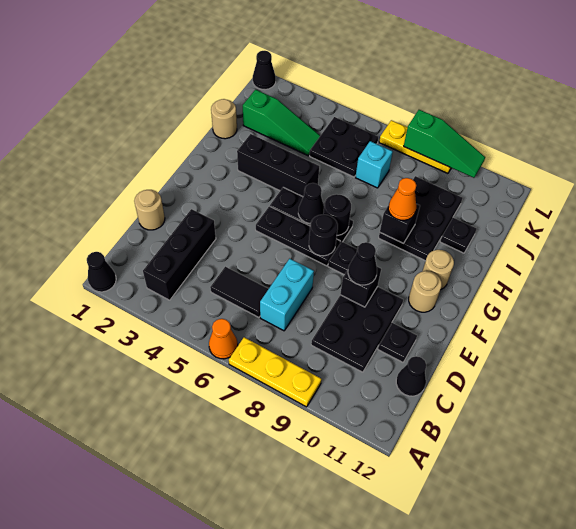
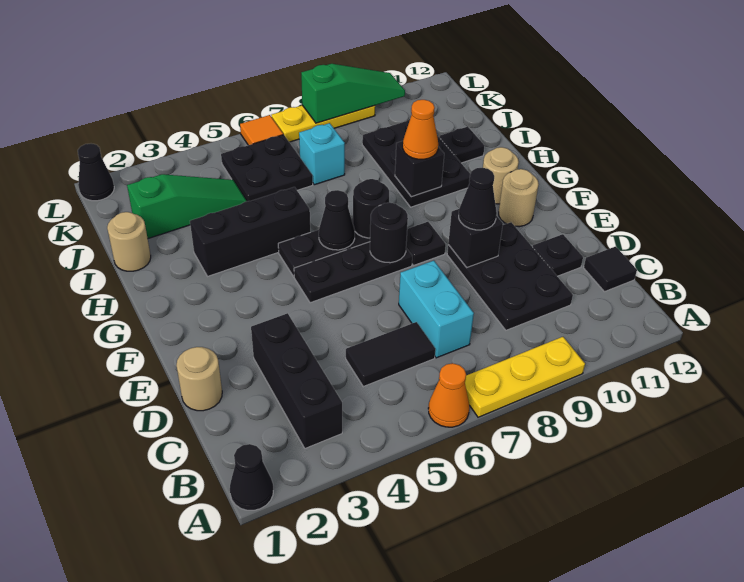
black 1x1 cone [396,356,426,396] -> black 1x1 tile [584,247,637,292]
none -> orange 1x1 tile [240,115,283,145]

